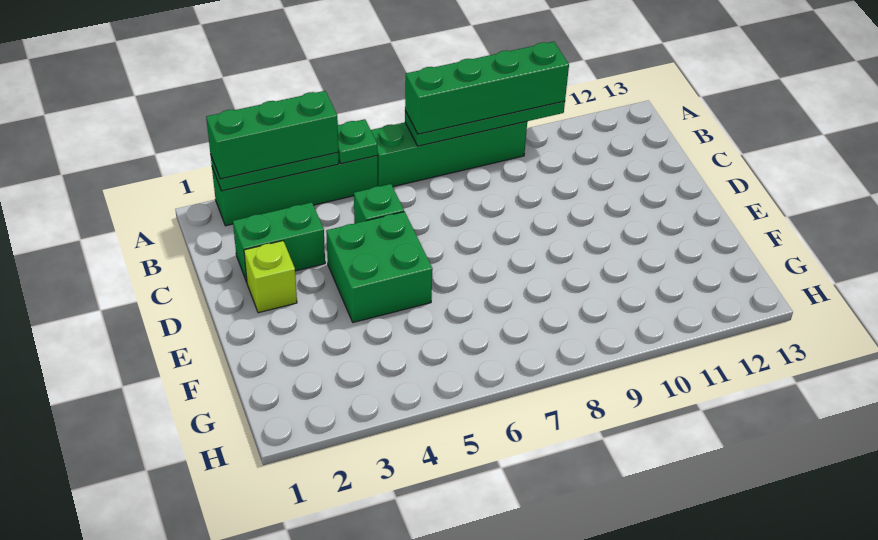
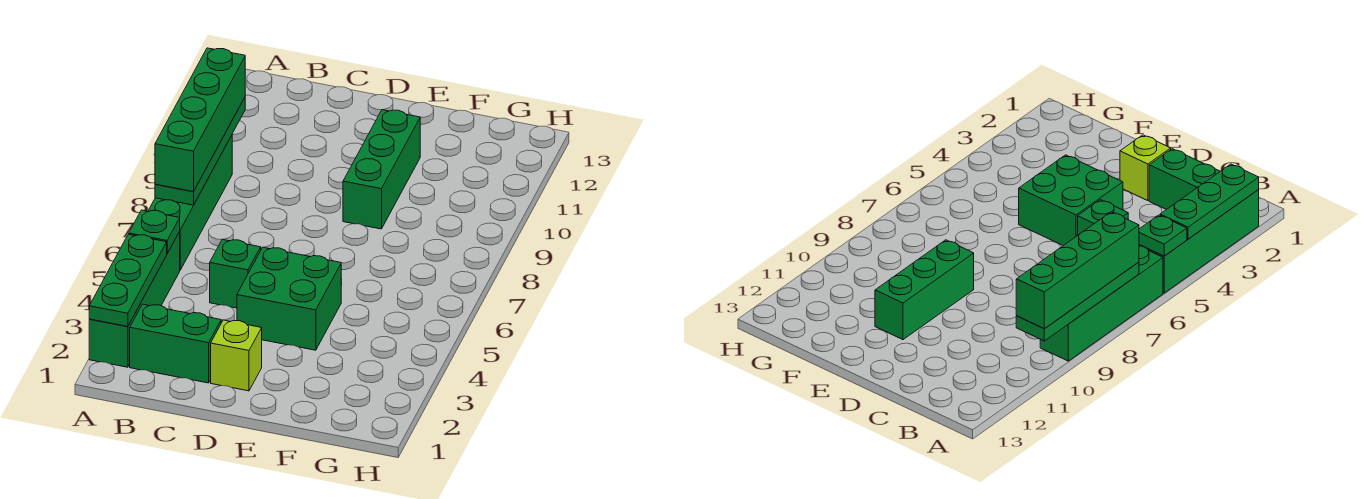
green 1x3 brick [206,91,338,179] -> green 1x3 brick moved to [343,110,420,229]
green 1x2 brick [233,202,325,282] -> green 1x2 brick turned to [130,304,221,383]

